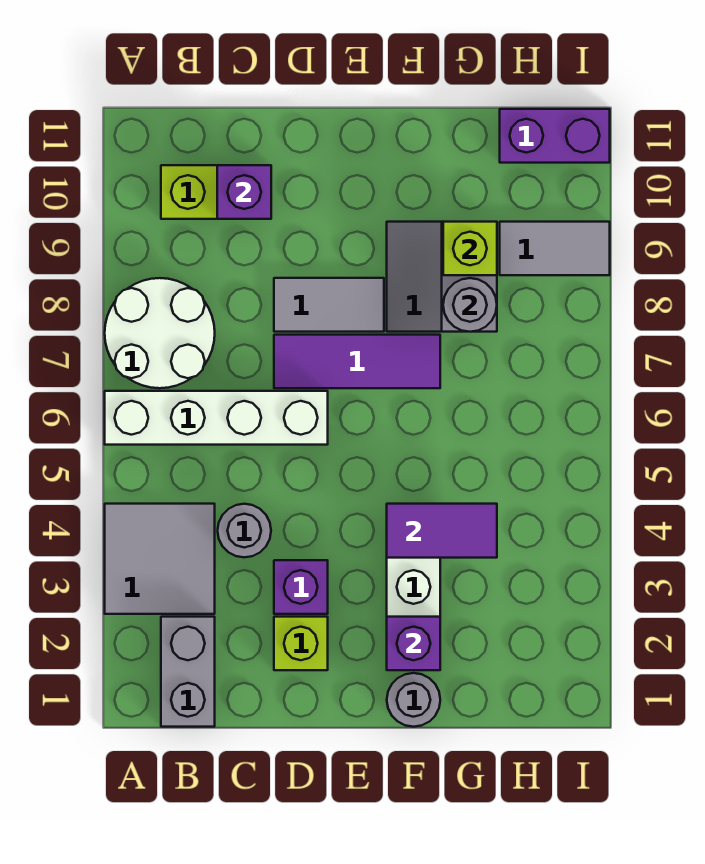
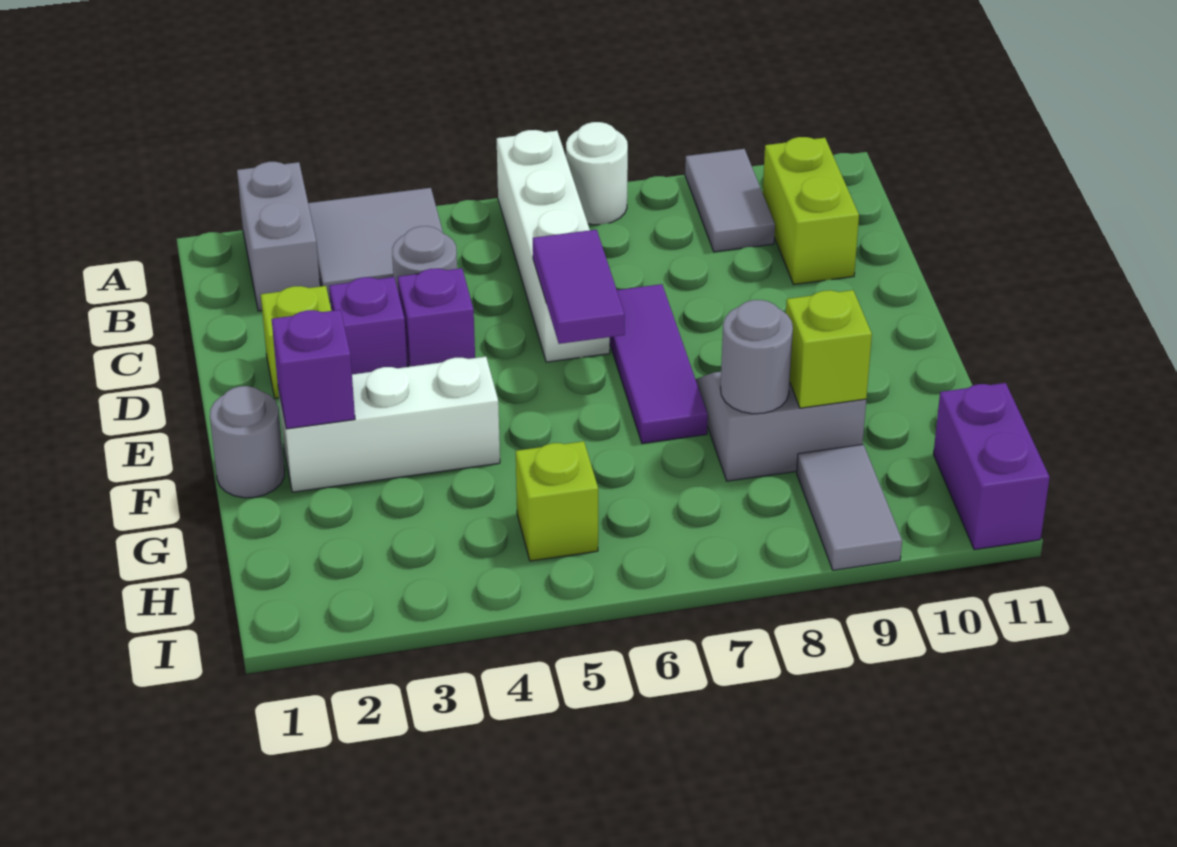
white 2x2 round brick [105,278,215,388] -> white 1x1 round brick [566,122,628,225]
grey 1x2 brick [161,617,215,727] -> grey 1x2 brick turned to [237,162,320,311]
purple 1x1 brick [217,165,271,219] -> purple 1x1 brick moved to [398,268,475,367]
grey 1x2 tile [274,278,384,332] -> grey 1x2 tile moved to [685,149,775,252]
purple 1x2 tile [387,504,497,558] -> purple 1x2 tile moved to [533,230,625,344]
none -> lime 1x1 brick [516,441,598,561]

